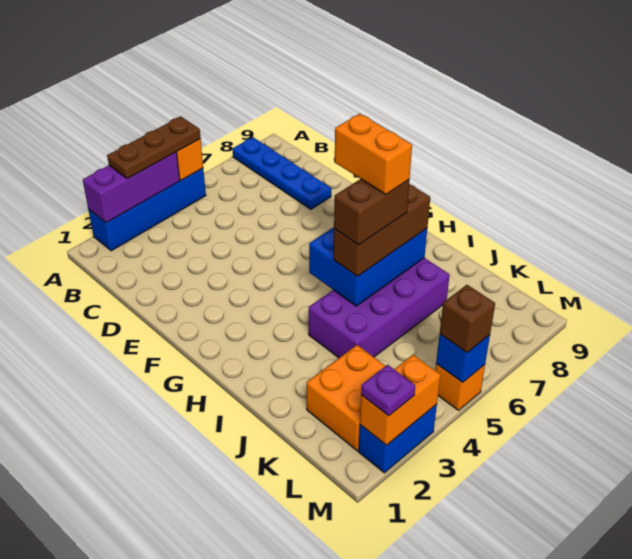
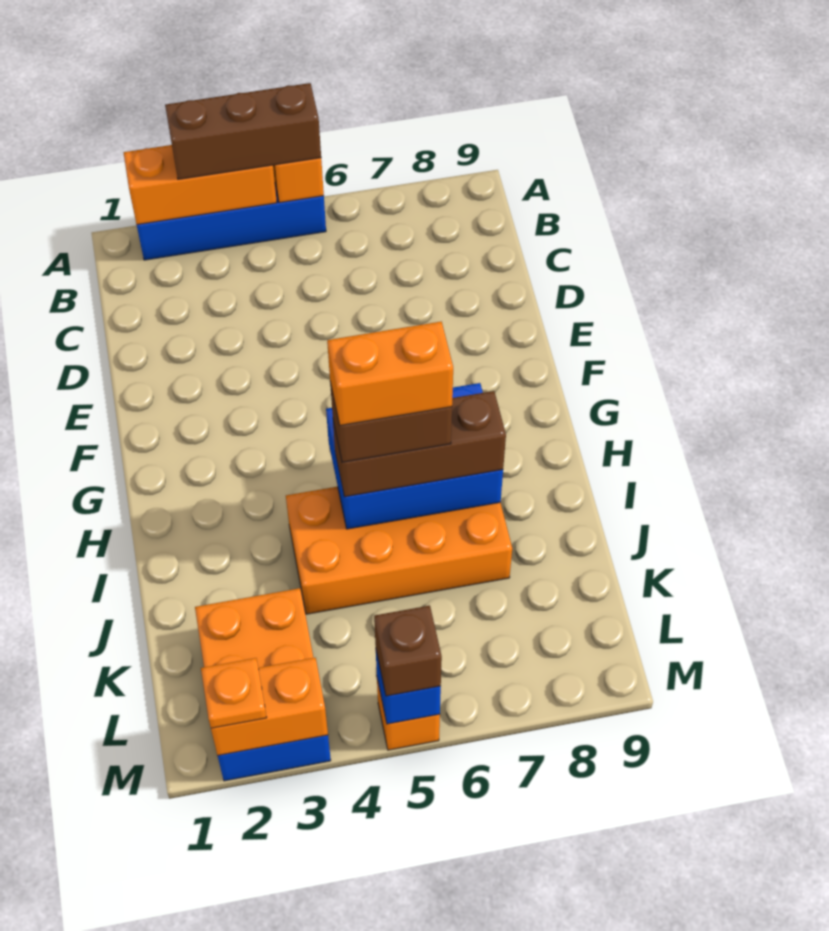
purple 1x3 brick [83,152,180,223] -> orange 1x3 brick [124,145,277,225]
brown 1x3 plate [107,116,201,179] -> brown 1x3 brick [165,83,321,179]
blue 1x4 plate [233,137,331,209] -> none
orange 1x2 brick [335,114,412,194] -> orange 1x2 brick turned to [327,322,453,425]
purple 2x4 brick [309,258,450,358] -> orange 2x4 brick [286,487,512,614]
purple 1x1 plate [361,365,415,416] -> orange 1x1 plate [201,658,267,728]

